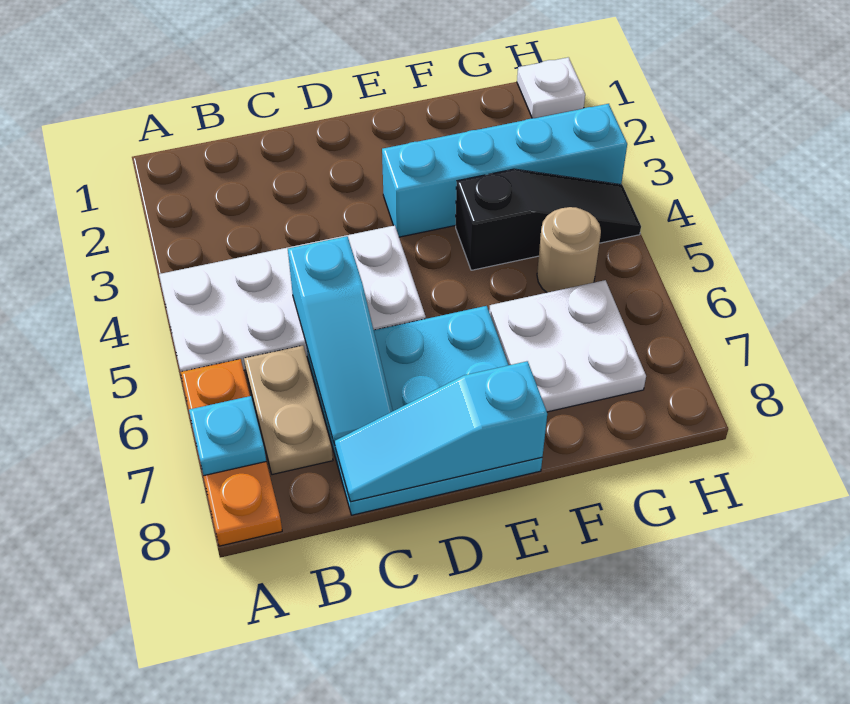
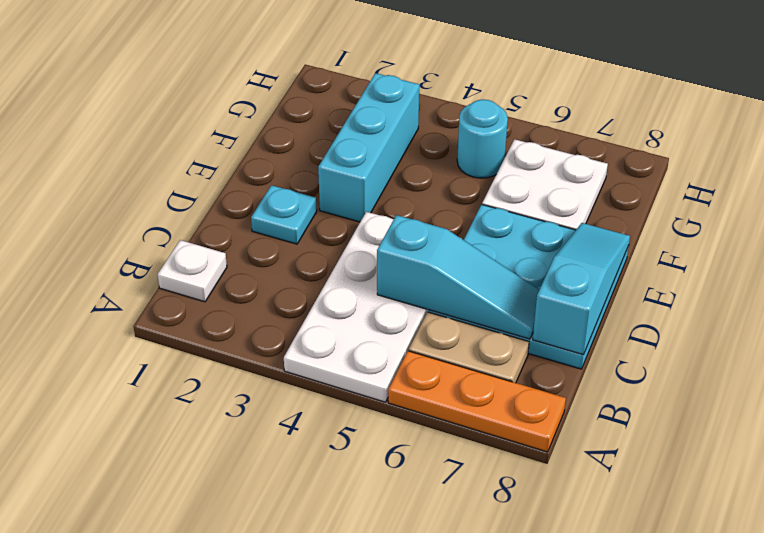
cyan 1x1 plate [189,396,266,476] -> cyan 1x1 plate moved to [251,185,317,244]
cyan 1x3 slope [335,361,547,502] -> cyan 1x3 slope turned to [533,223,630,355]
cyan 1x4 brick [382,104,627,237] -> cyan 1x3 brick [318,73,419,222]
black 1x3 slope [456,169,641,270] -> none
tan 1x1 round brick [537,207,601,293] -> cyan 1x1 round brick [457,99,508,178]
white 1x1 plate [517,57,585,118] -> white 1x1 plate moved to [158,240,227,302]

